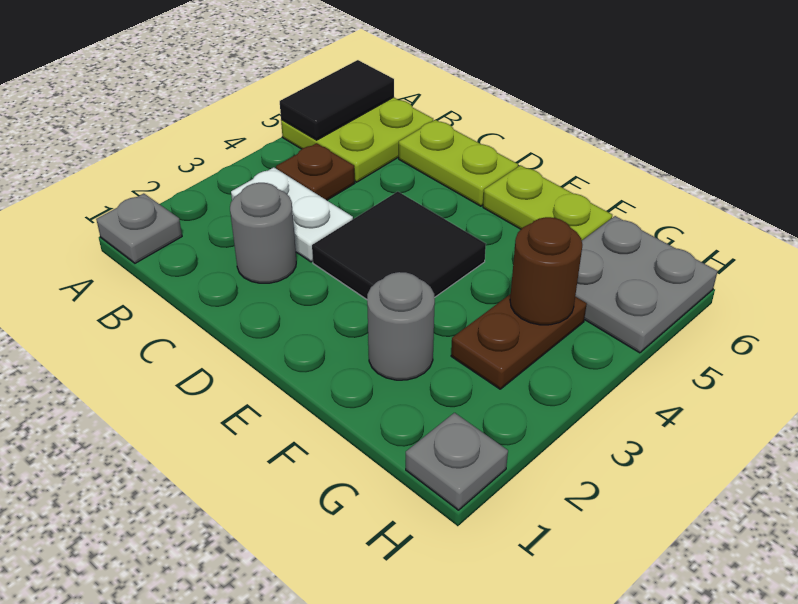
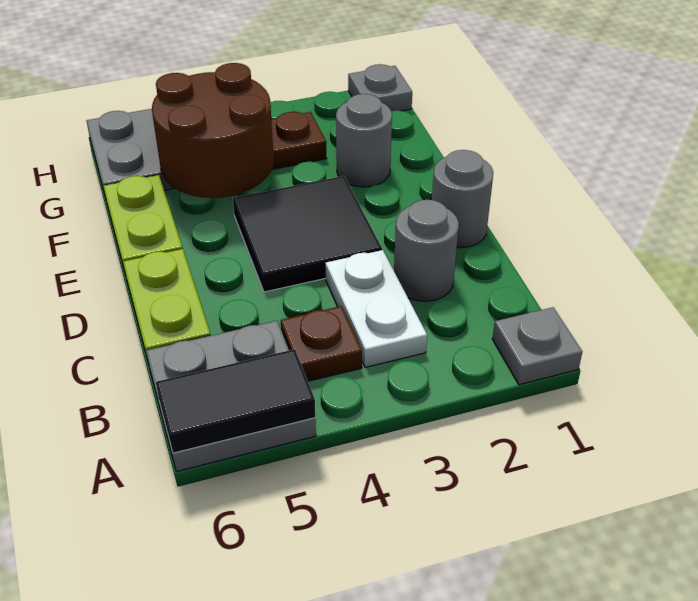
lime 2x2 plate [281,97,433,182] -> grey 2x2 plate [146,321,316,472]
none -> grey 1x1 round brick [432,150,493,248]
brown 1x1 round brick [510,217,582,325] -> brown 2x2 round brick [152,63,274,198]

